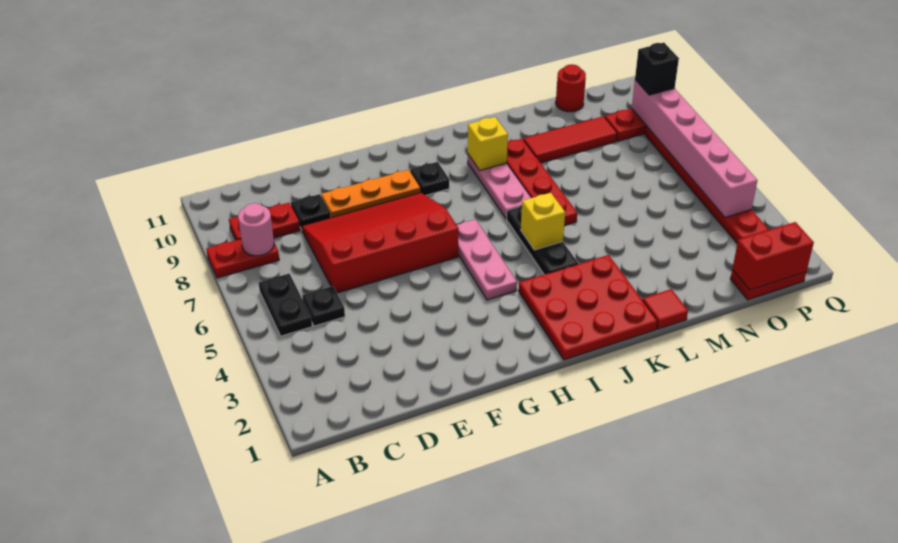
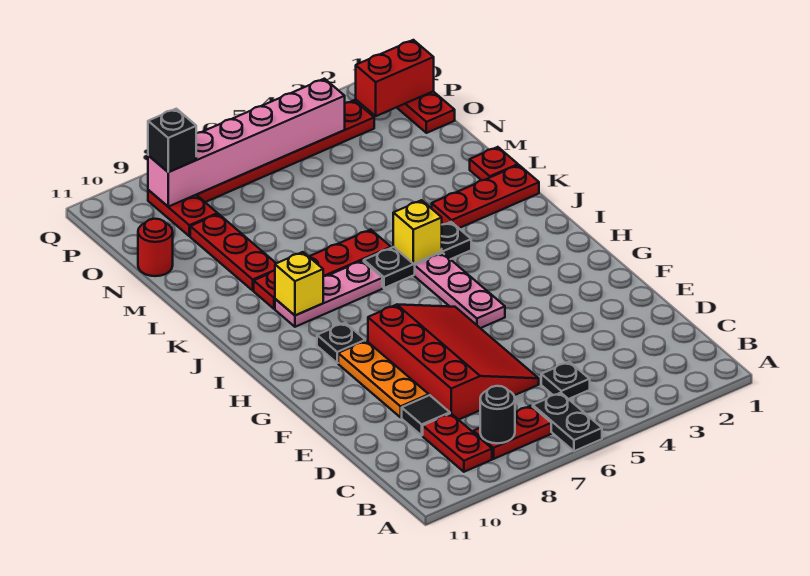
red 1x2 plate [206,239,279,278] -> red 1x2 plate turned to [473,406,551,459]
black 1x2 plate [259,274,312,336] -> black 1x2 plate turned to [533,393,602,451]
pink 1x1 round brick [238,203,274,256] -> black 1x1 round brick [480,386,515,443]
red 3x4 slope [302,193,458,293] -> red 3x4 slope turned to [368,304,539,420]
black 1x1 plate [291,194,330,230] -> black 1x1 tile [402,395,450,435]
pink 1x3 plate [457,219,517,300] -> pink 1x3 plate turned to [415,253,505,328]
red 3x3 plate [519,255,657,360] -> red 1x3 plate [432,165,539,228]
red 1x1 tile [643,289,688,329] -> red 1x1 plate [470,147,518,180]
red 1x3 tile [524,116,617,163] -> red 1x3 plate [190,214,276,290]
red 1x2 brick [732,222,814,290] -> red 1x2 brick turned to [356,40,434,116]

